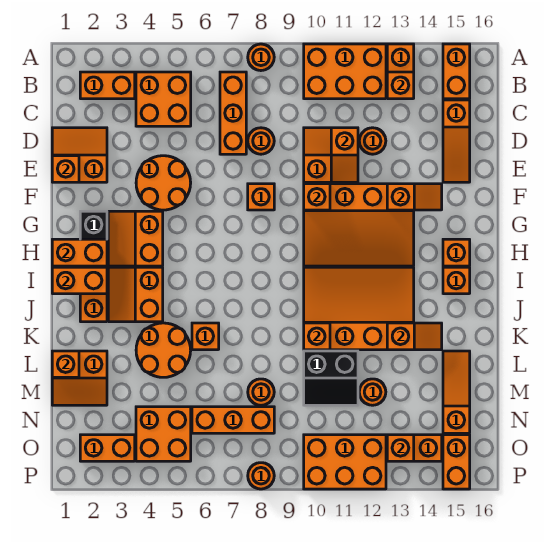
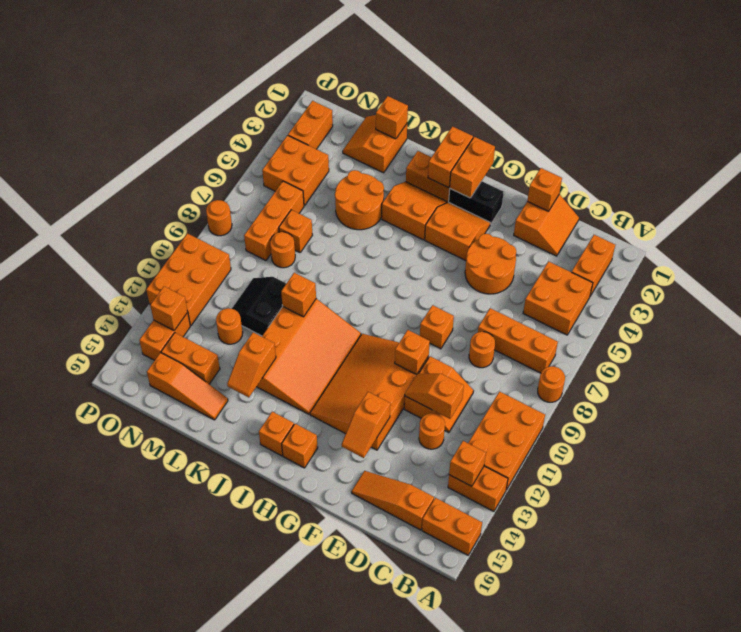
orange 1x1 brick [192,323,219,350] -> orange 1x1 brick moved to [279,210,312,252]
orange 1x2 brick [443,435,470,489] -> orange 1x2 brick moved to [161,333,220,384]

